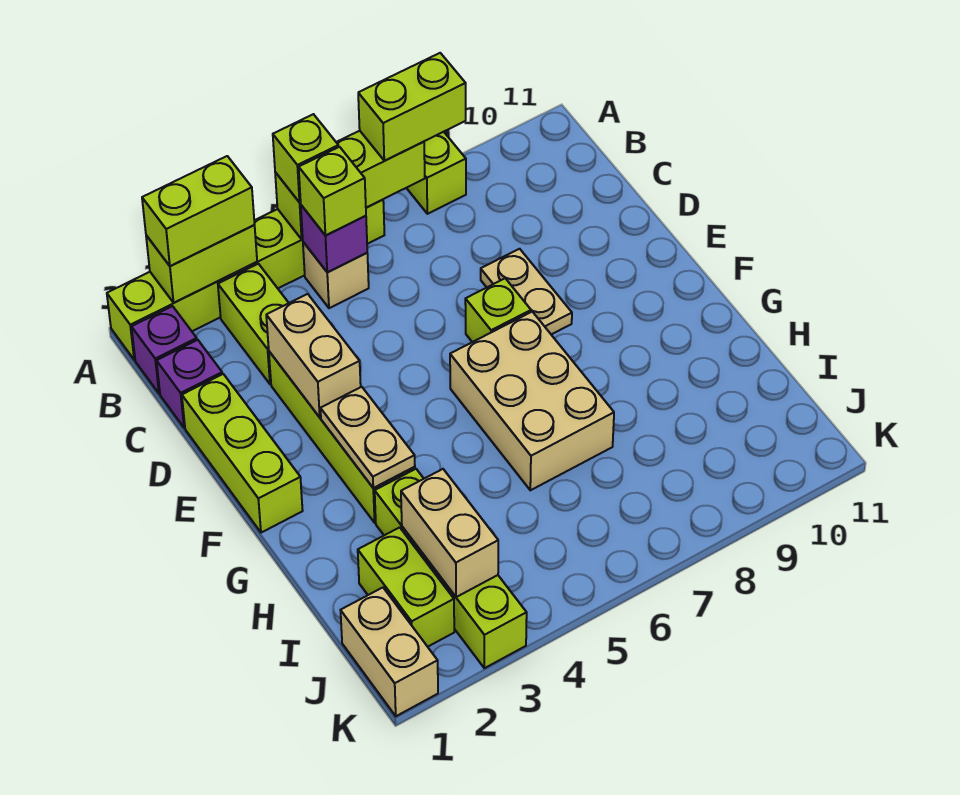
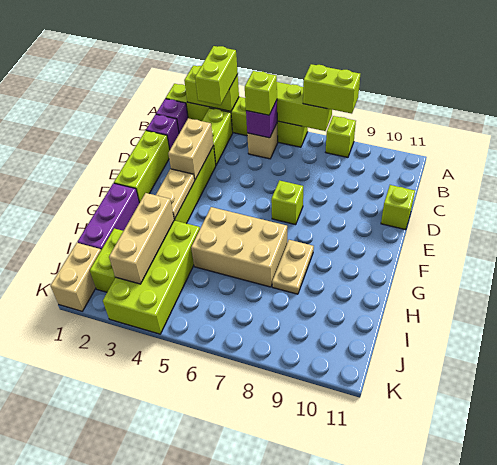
lime 1x2 brick [142,156,255,266] -> lime 1x2 brick turned to [195,46,238,105]
lime 1x1 brick [273,114,338,202] -> lime 1x1 brick moved to [381,185,415,230]
tan 1x2 plate [481,249,572,334] -> tan 1x2 plate moved to [272,240,314,294]
tan 2x3 brick [450,312,614,490] -> tan 2x3 brick turned to [191,207,287,287]
none -> purple 1x3 brick [78,183,139,250]
lime 1x4 brick [375,469,527,668] -> lime 2x4 brick [103,220,200,334]
tan 1x2 brick [401,469,498,597] -> tan 1x3 brick [109,193,174,284]

